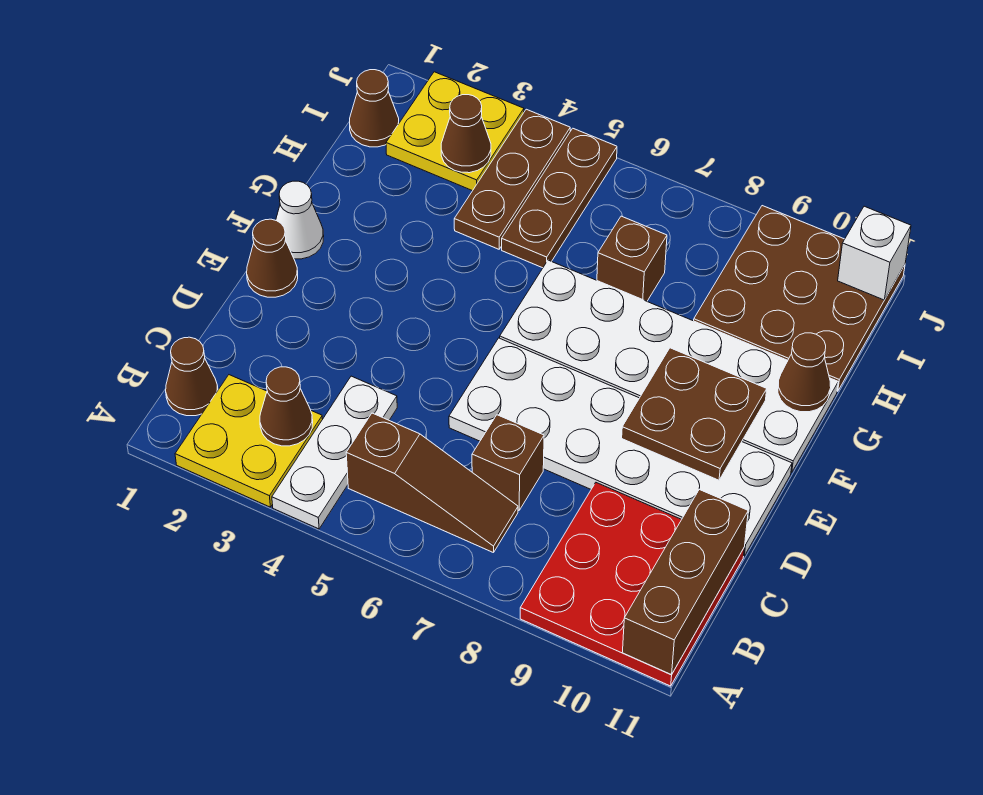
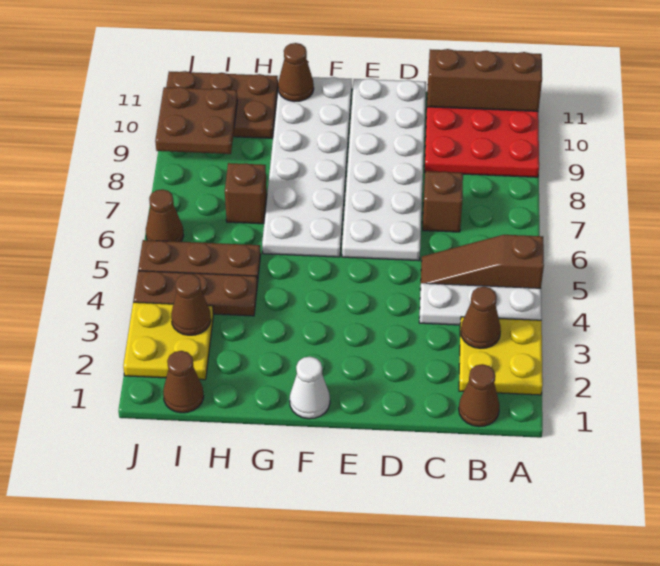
brown 1x3 slope [346,413,518,553] -> brown 1x3 slope turned to [421,235,544,288]
brown 1x1 cone [247,219,298,297] -> brown 1x1 cone moved to [146,189,184,242]
brown 2x2 plate [622,348,767,480] -> brown 2x2 plate moved to [155,87,238,154]
brown 3x3 plate [694,206,905,391] -> brown 2x3 plate [166,71,278,138]
white 1x1 brick [838,206,911,300] -> none

